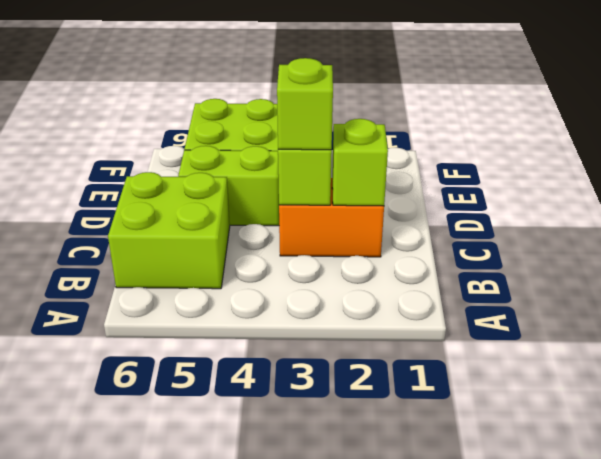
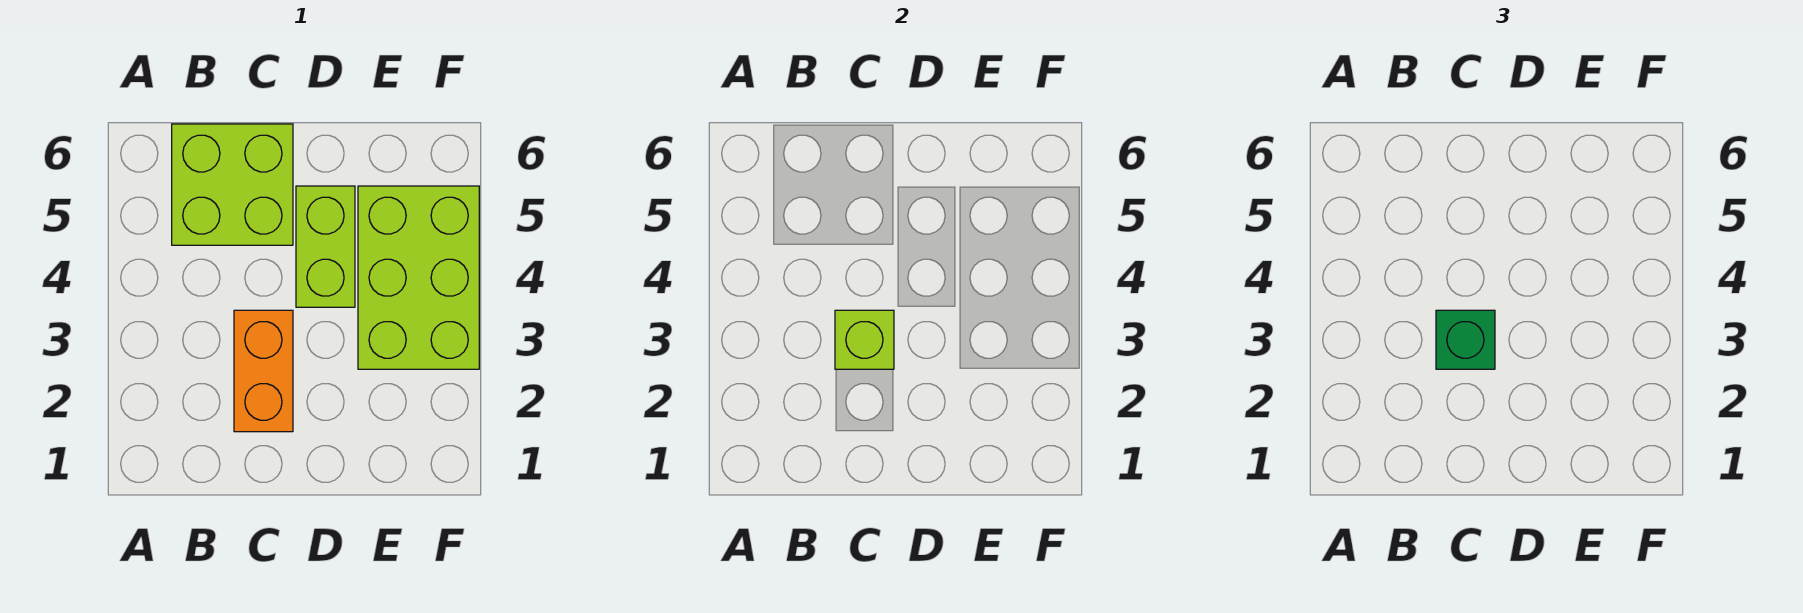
lime 1x1 brick [332,119,388,206] -> none
lime 1x1 brick [277,58,333,150] -> green 1x1 brick [1436,310,1495,369]

